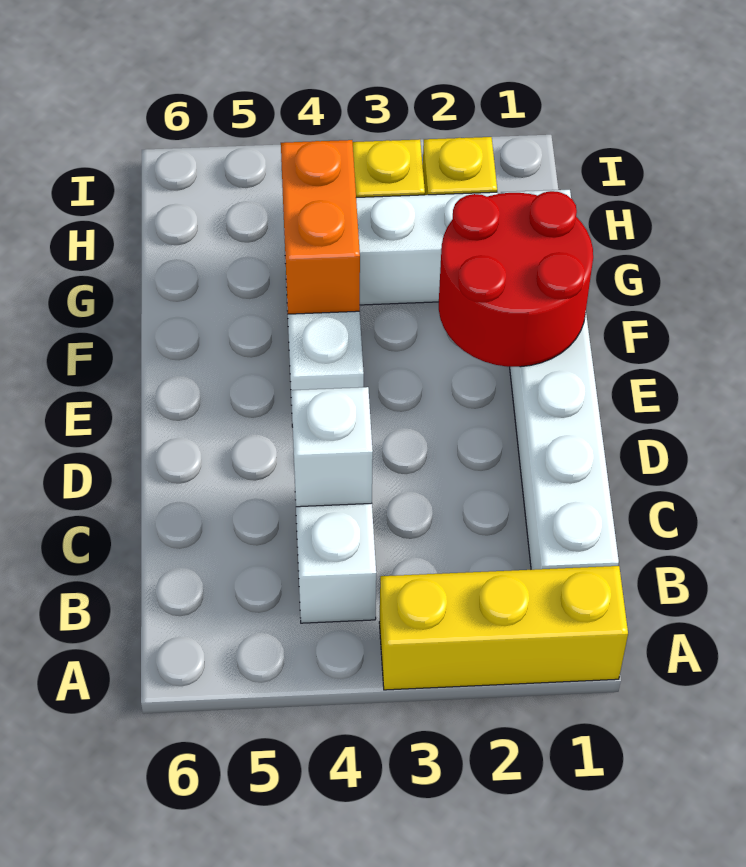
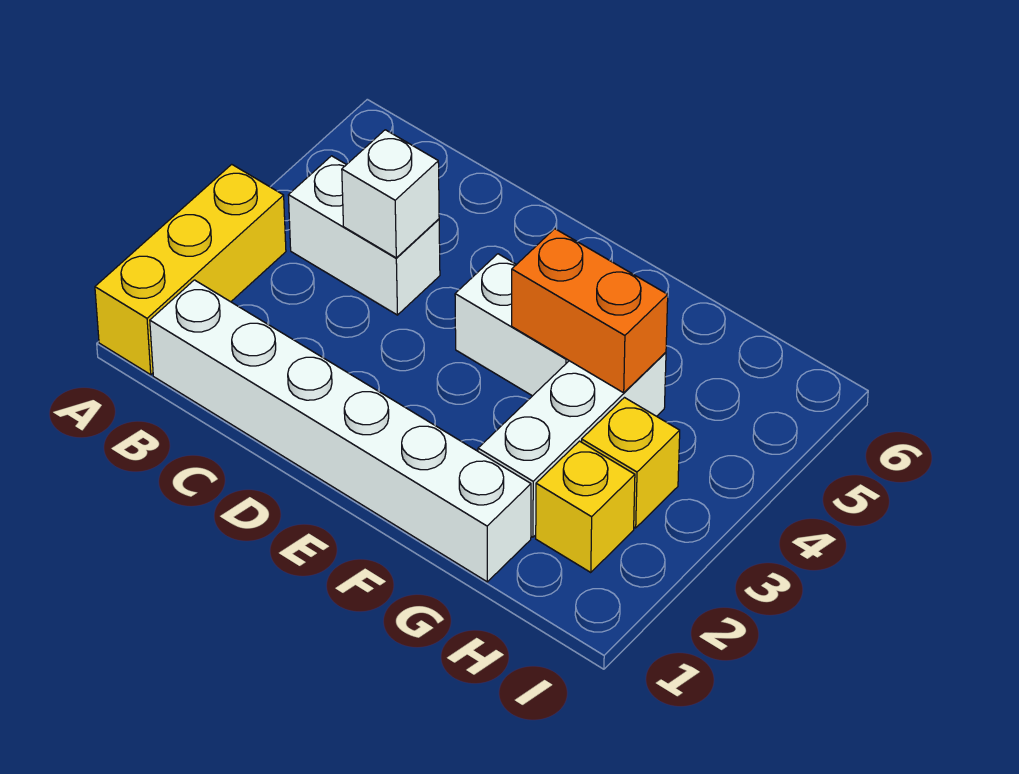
red 2x2 round brick [439,191,593,367] -> none

